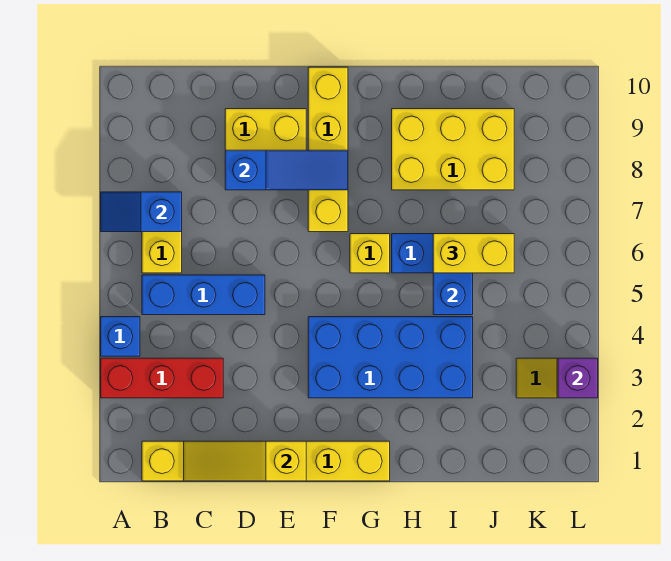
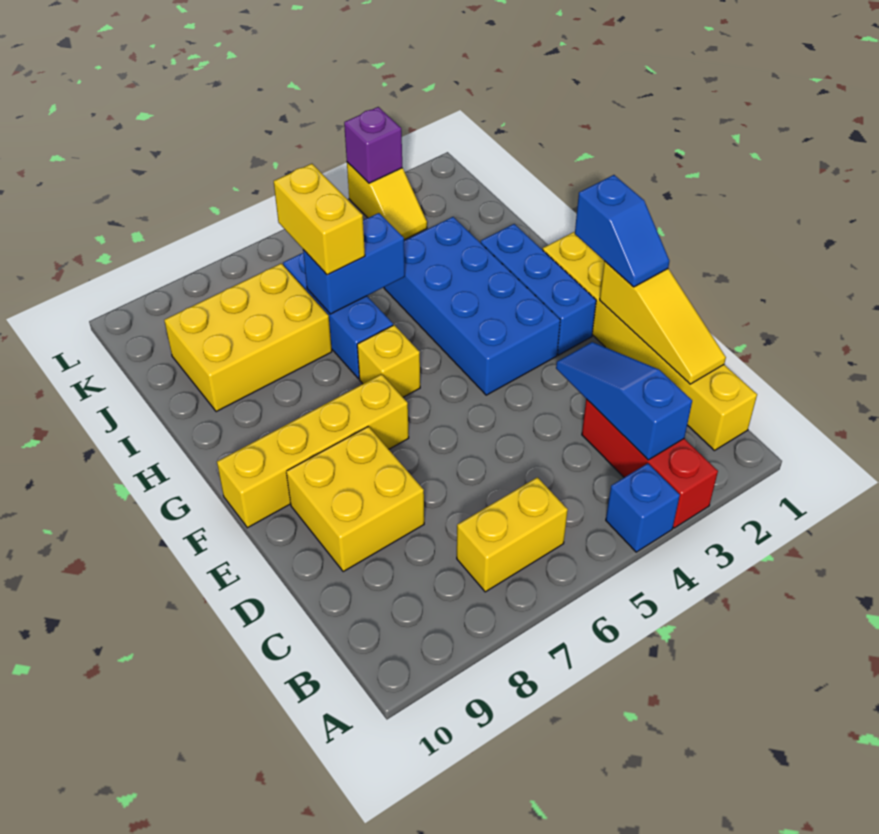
blue 1x2 slope [101,192,182,232] -> blue 1x2 slope moved to [575,175,669,287]
blue 1x3 brick [142,275,265,315] -> blue 1x3 brick moved to [481,224,596,355]
blue 1x3 slope [225,150,348,190] -> blue 1x3 slope moved to [556,342,692,460]
yellow 2x3 brick [392,109,514,190] -> yellow 2x3 brick turned to [164,264,332,412]

